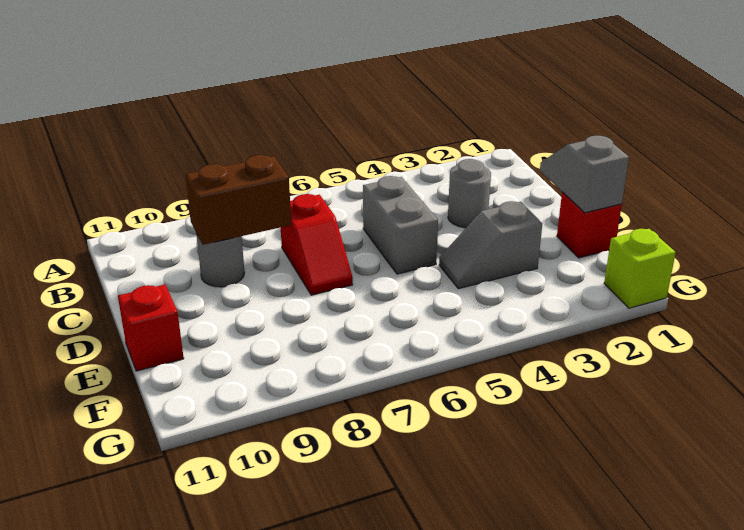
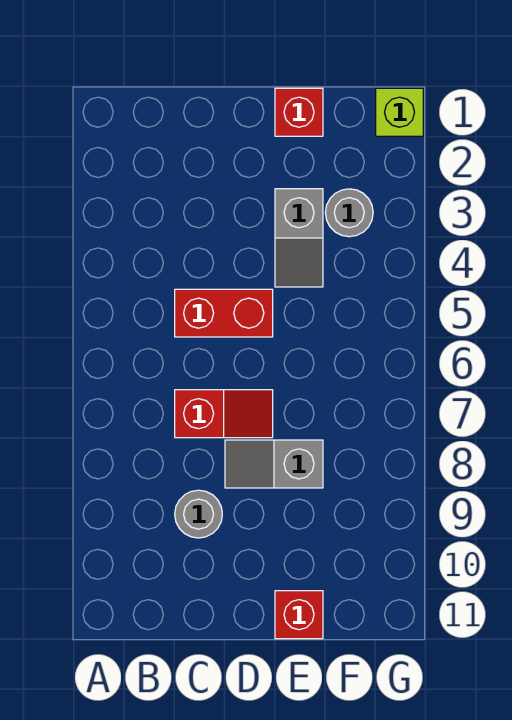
grey 1x1 round brick [448,159,491,228] -> grey 1x1 round brick moved to [325,189,373,237]
grey 1x2 brick [363,176,438,274] -> red 1x2 brick [175,289,273,337]
brown 1x2 brick [185,155,291,245] -> none
grey 1x2 slope [540,136,629,213] -> grey 1x2 slope moved to [225,440,323,488]

